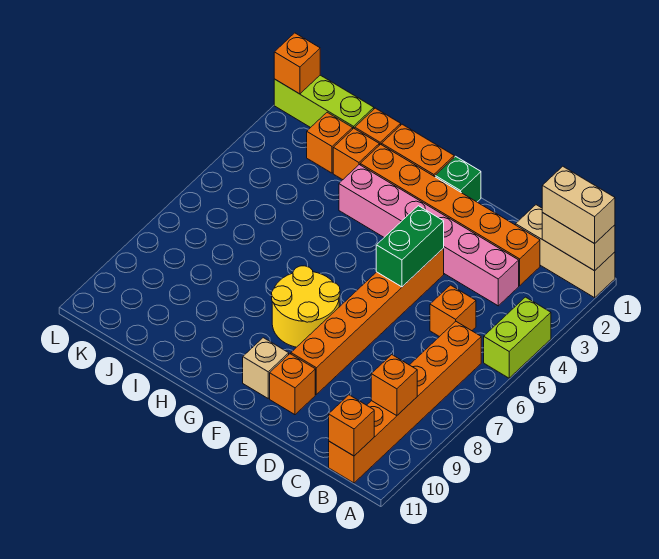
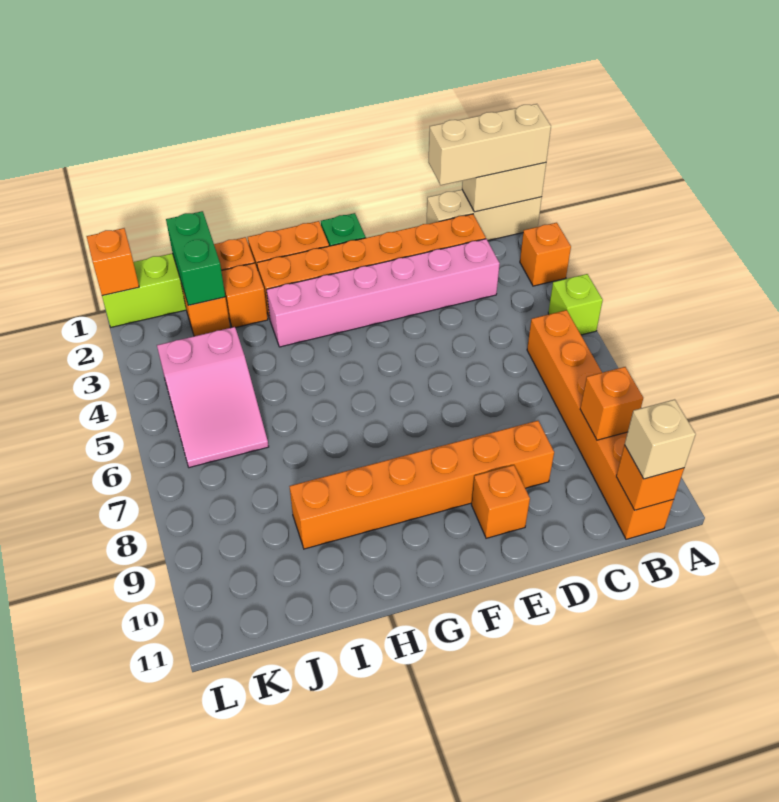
tan 1x2 brick [542,166,615,244] -> tan 1x3 brick [429,104,551,185]
lime 1x2 brick [484,297,551,378] -> lime 1x1 brick [548,274,603,335]
orange 1x1 brick [430,285,476,337] -> orange 1x1 brick moved to [520,223,571,286]
orange 1x6 brick [291,248,444,394] -> orange 1x6 brick turned to [289,421,554,549]
green 1x2 brick [376,206,444,287] -> green 1x2 brick moved to [166,211,225,306]
yellow 2x2 round brick [272,266,340,347] -> none
tan 1x1 brick [243,338,289,398] -> tan 1x1 brick moved to [625,399,696,479]
none -> pink 2x3 slope [157,327,269,468]

